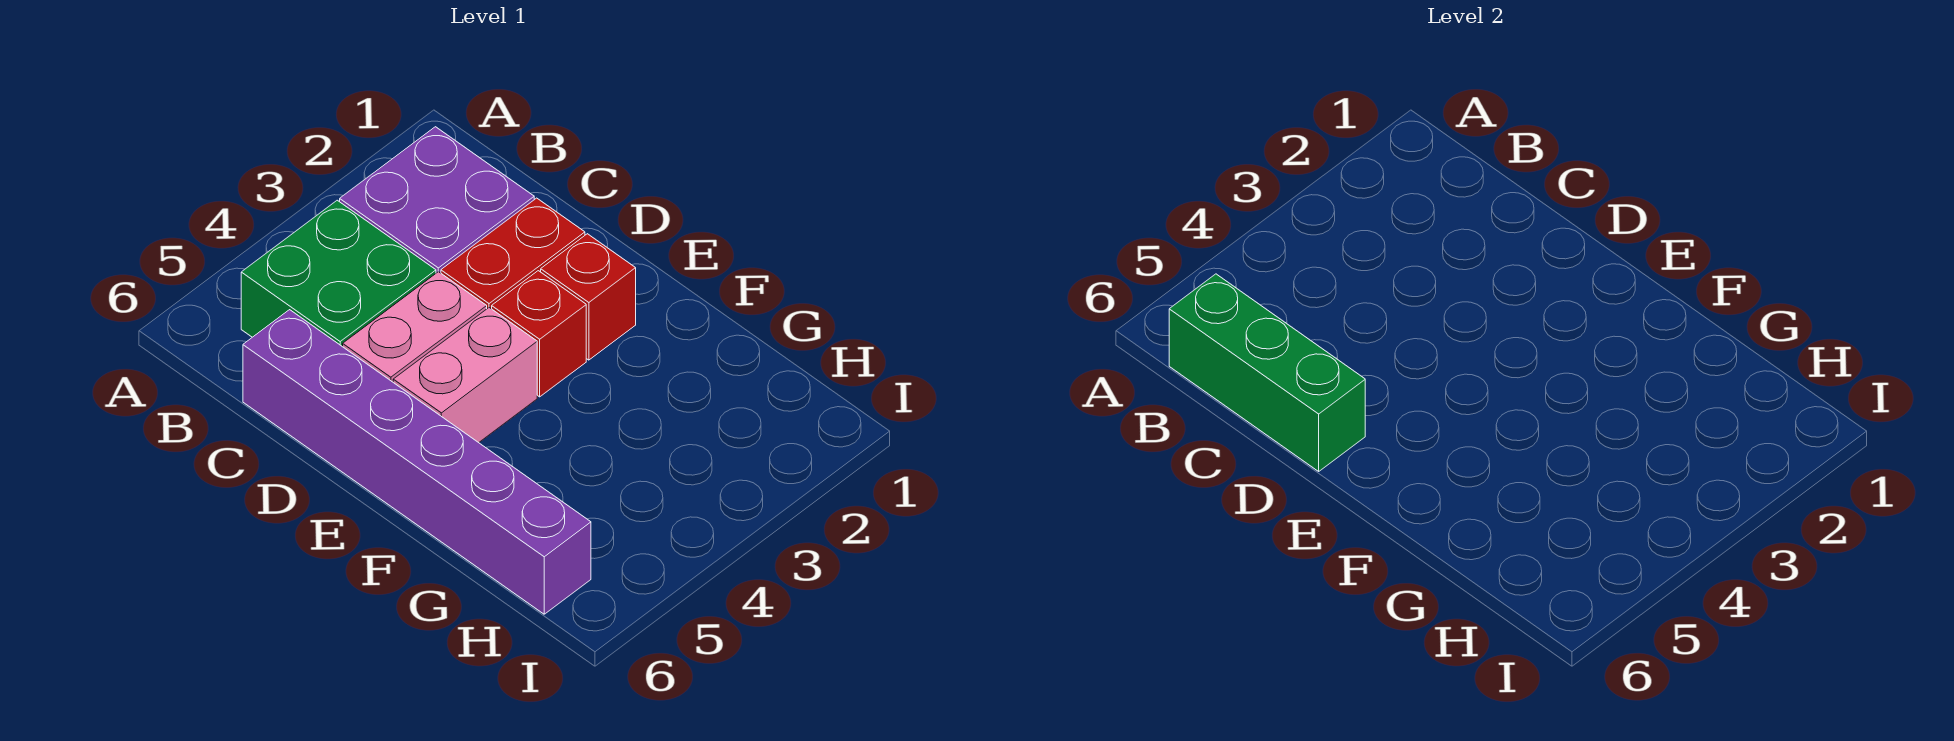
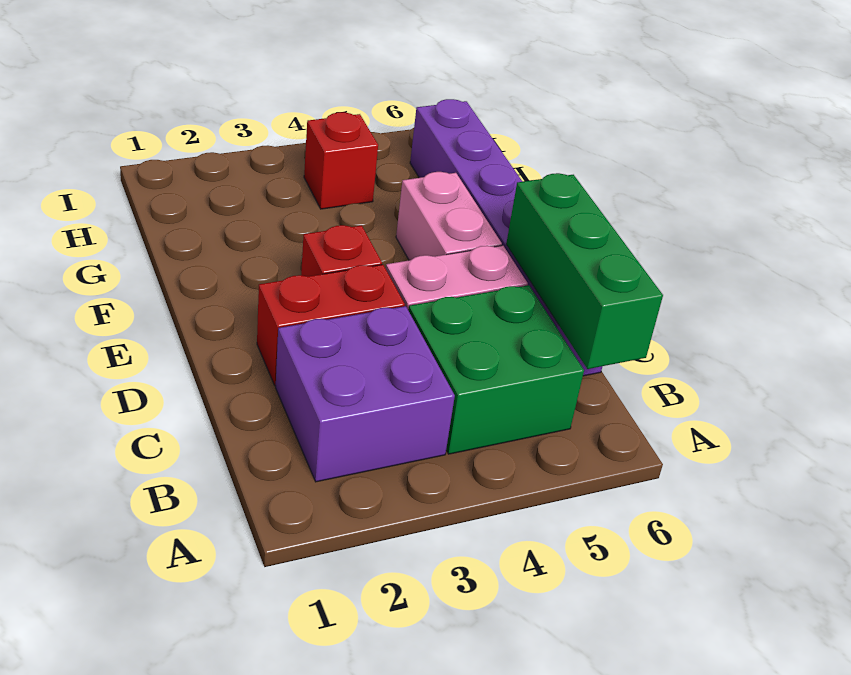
red 1x1 brick [541,234,636,360] -> red 1x1 brick moved to [304,112,378,209]
pink 1x2 brick [393,308,537,443] -> pink 1x2 brick turned to [396,172,502,260]

